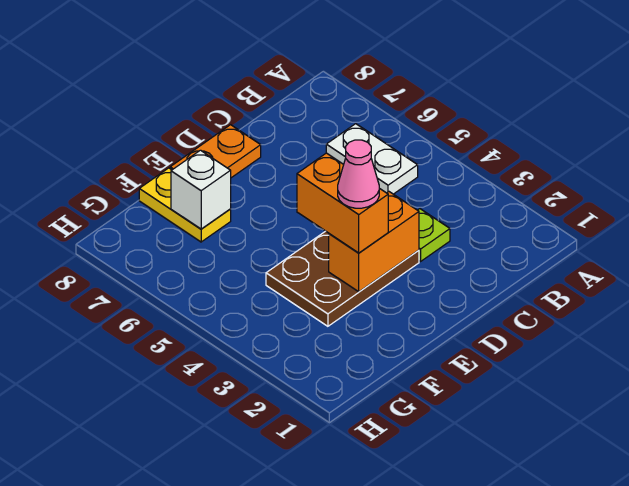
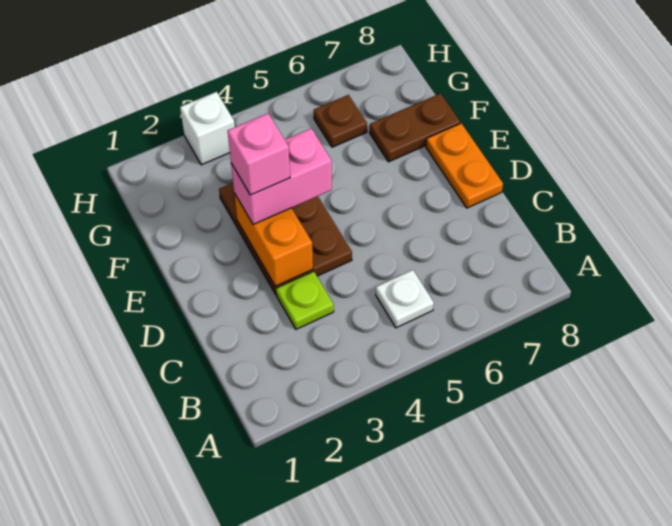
white 1x2 plate [326,124,418,194] -> white 1x1 plate [376,270,434,328]
orange 1x2 brick [297,153,388,253] -> pink 1x2 brick [231,129,332,224]
pink 1x1 cone [338,140,379,208] -> pink 1x1 brick [228,114,290,195]
yellow 1x2 plate [139,168,231,242] -> brown 1x2 plate [370,93,460,162]
white 1x1 brick [171,150,231,229] -> white 1x1 brick moved to [180,92,235,165]
none -> brown 1x1 plate [314,95,367,147]

